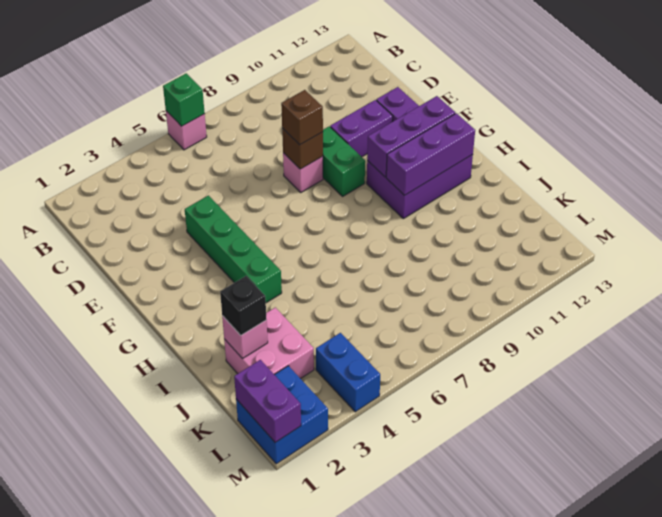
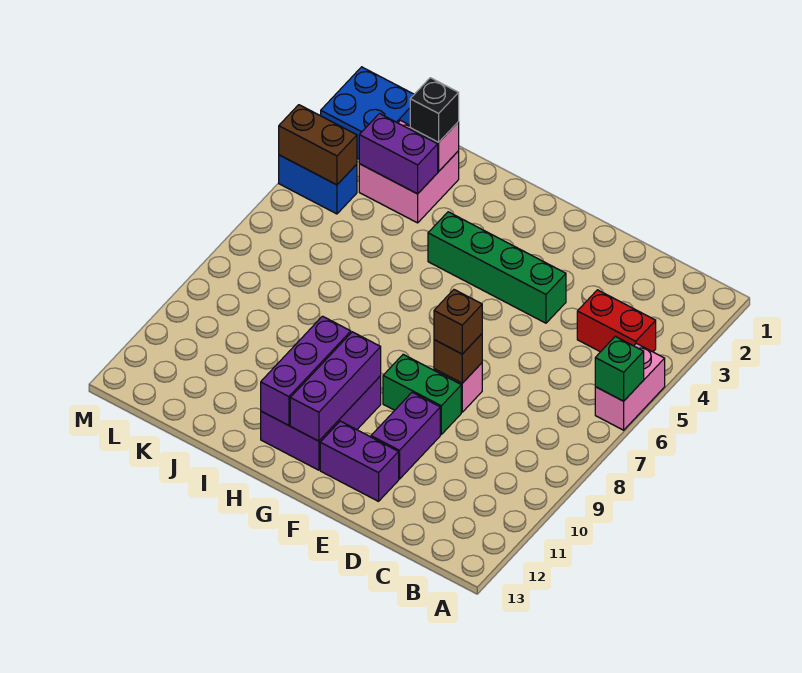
pink 1x1 brick [166,111,207,150] -> pink 1x2 brick [595,343,665,430]
none -> red 1x2 brick [577,290,656,352]
purple 1x2 brick [234,360,301,442] -> purple 1x2 brick moved to [359,114,438,194]
none -> brown 1x2 brick [279,105,357,185]

